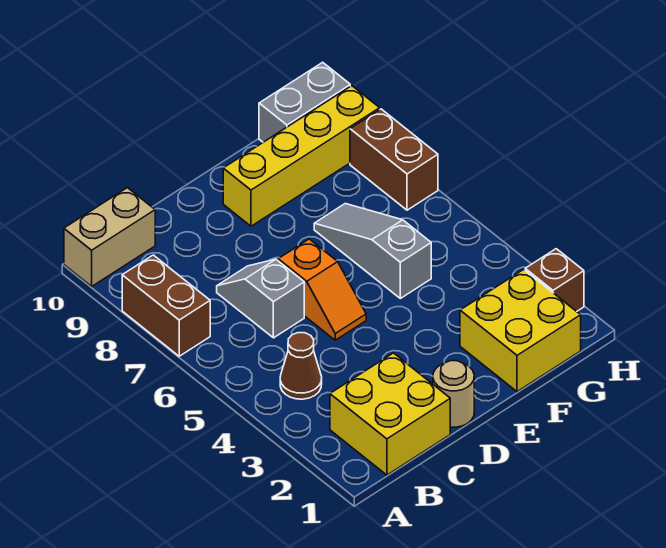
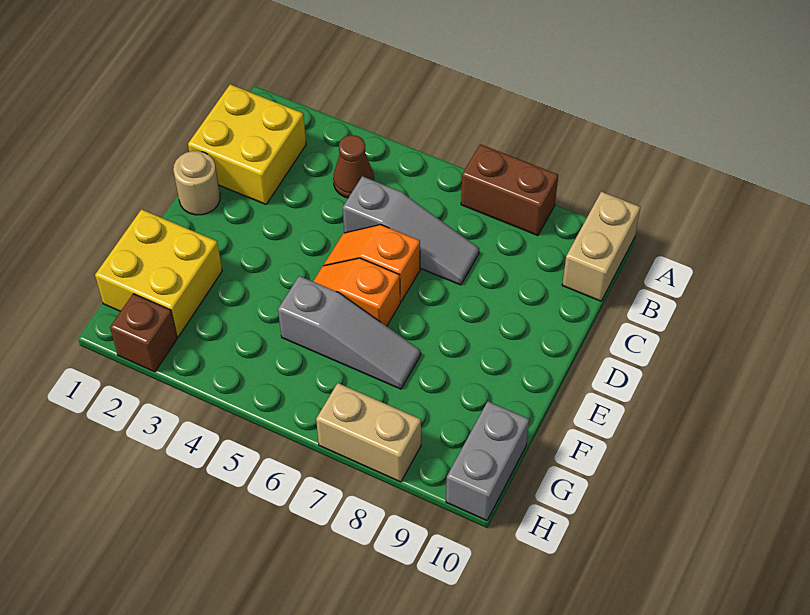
grey 1x2 slope [217,259,304,338] -> grey 1x3 slope [343,176,479,285]
none -> orange 1x2 slope [313,258,400,326]
yellow 1x4 brick [223,86,380,226] -> none
brown 1x2 brick [350,109,438,210] -> tan 1x2 brick [316,383,421,482]

